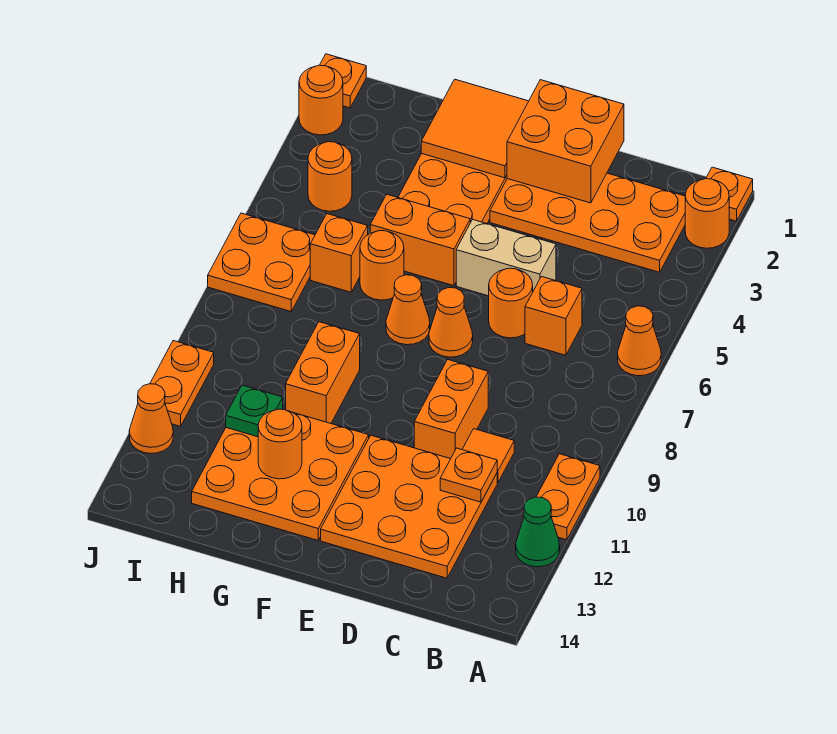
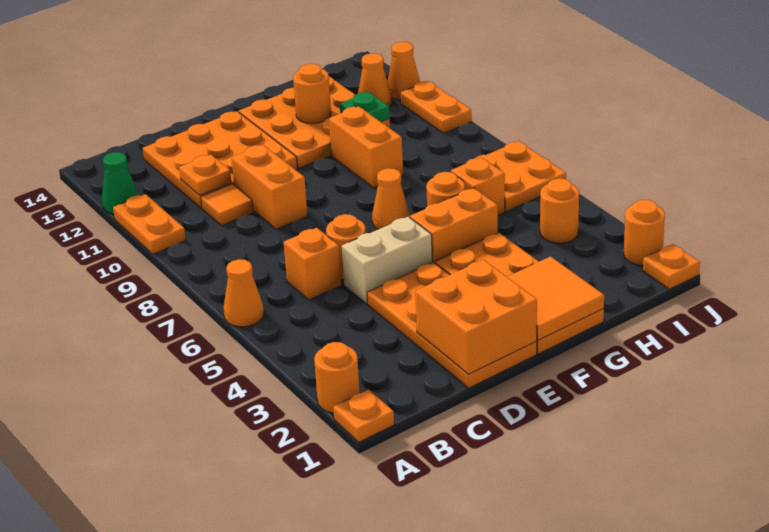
orange 2x4 plate [490,173,685,272] -> orange 2x4 plate turned to [367,262,537,388]
orange 1x1 cone [429,288,473,357] -> orange 1x1 cone moved to [358,53,392,107]

